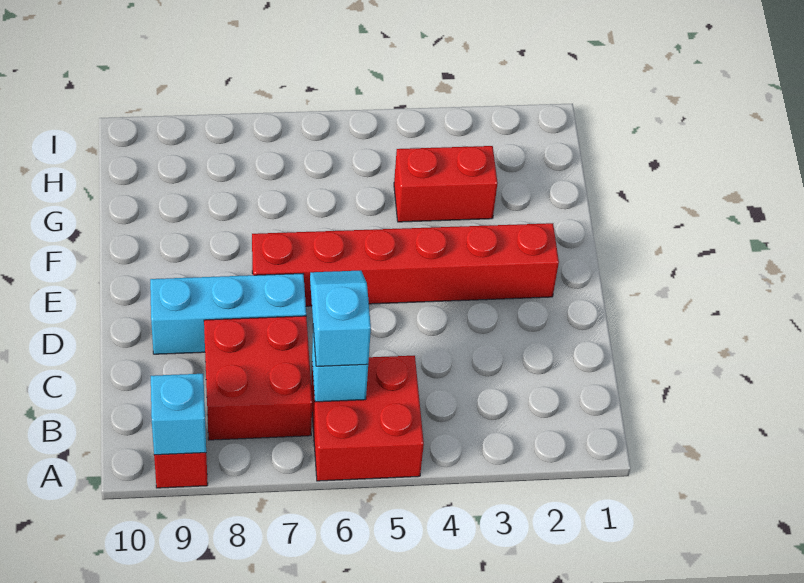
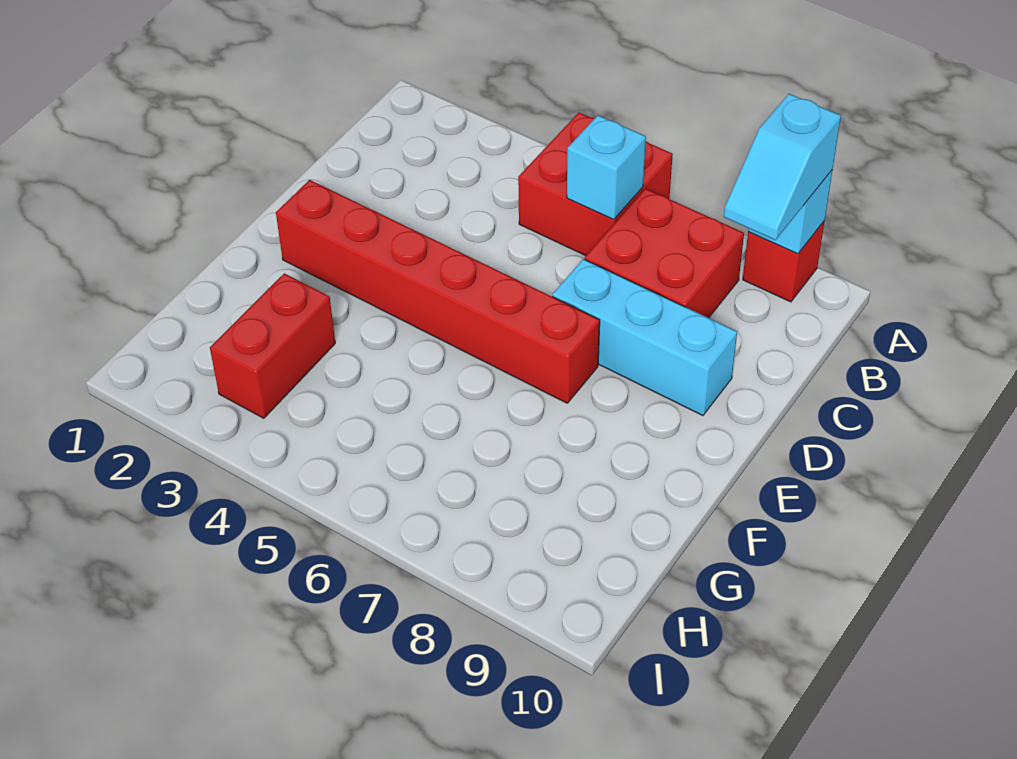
cyan 1x2 slope [310,270,371,366] -> cyan 1x2 slope moved to [724,94,841,240]
red 1x2 brick [394,146,498,222] -> red 1x2 brick turned to [210,273,335,418]

